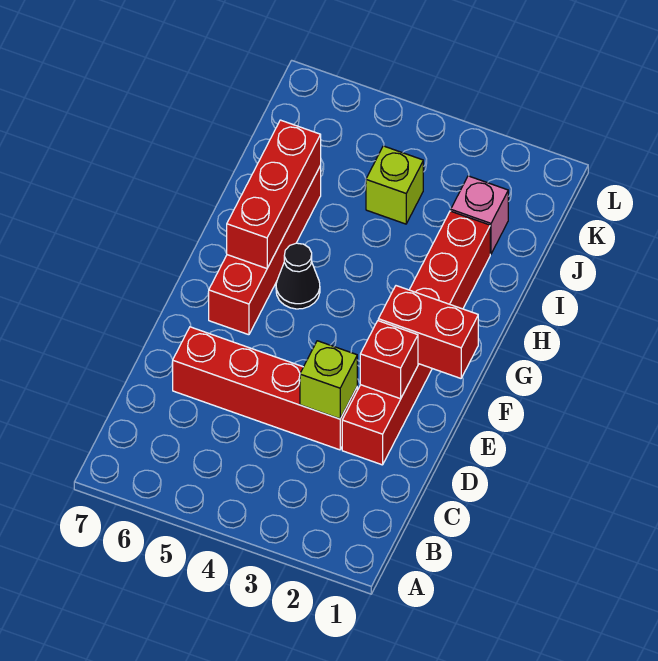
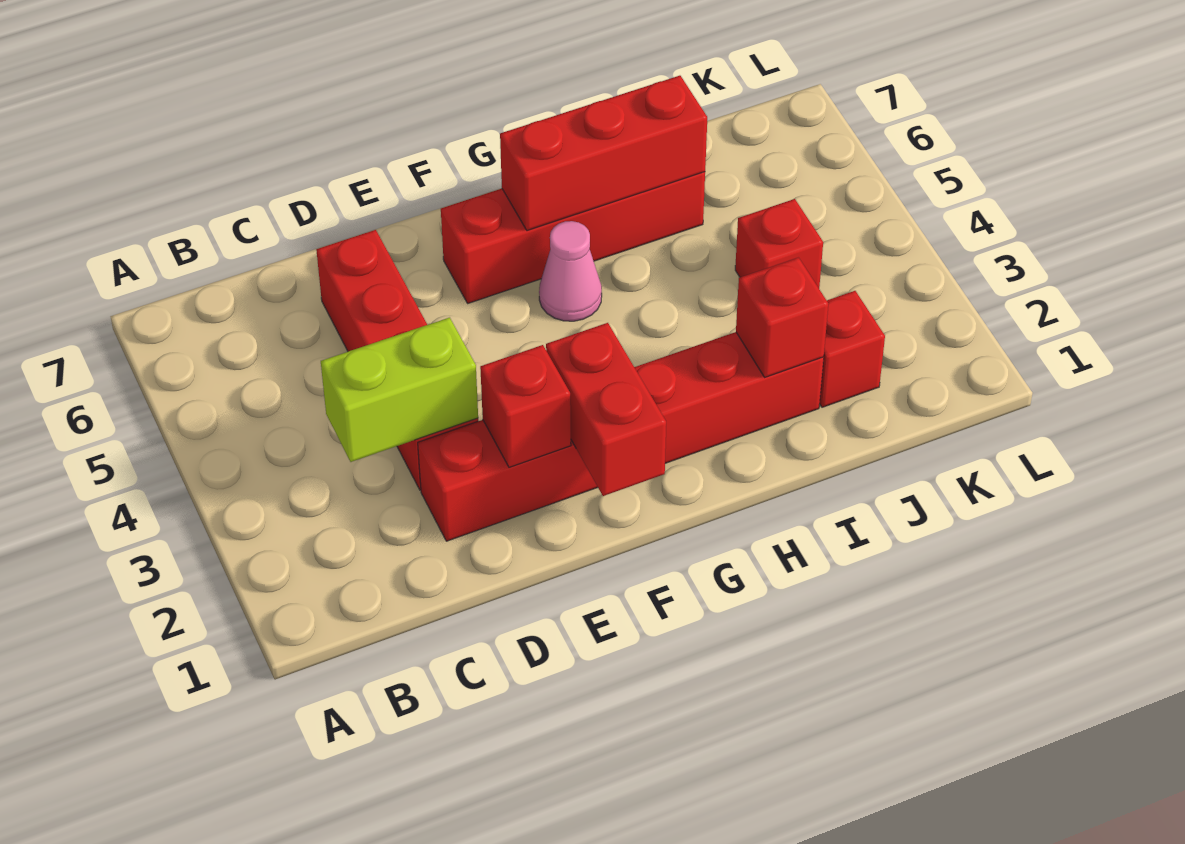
lime 1x1 brick [300,341,357,419] -> lime 1x2 brick [321,318,478,462]
black 1x1 cone [276,243,320,309] -> pink 1x1 cone [539,221,602,321]
none -> red 1x1 brick [736,258,828,377]
pink 1x1 brick [451,176,508,254] -> red 1x1 brick [820,291,885,407]
lime 1x1 brick [366,146,423,224] -> red 1x1 brick [735,199,823,288]

